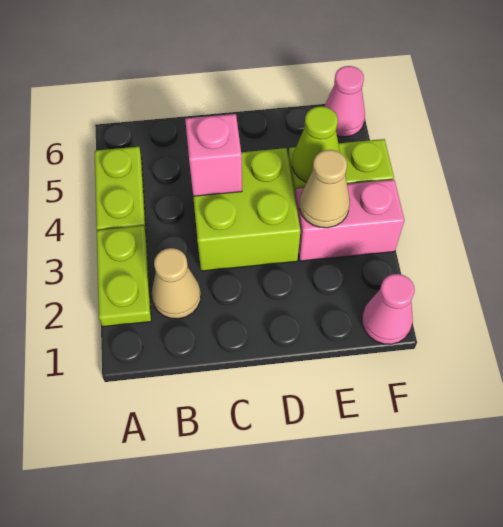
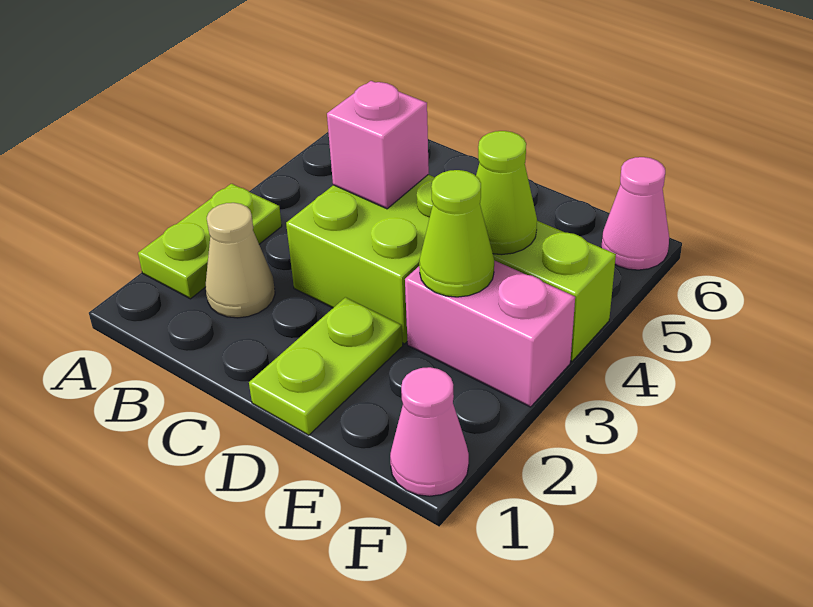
lime 1x2 plate [95,147,146,232] -> lime 1x2 plate moved to [249,297,403,435]
tan 1x1 cone [299,150,350,228] -> lime 1x1 cone [419,170,494,297]

